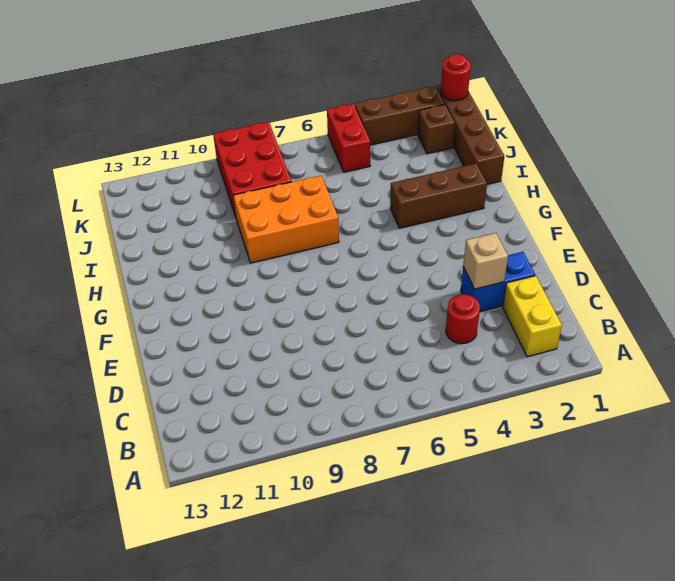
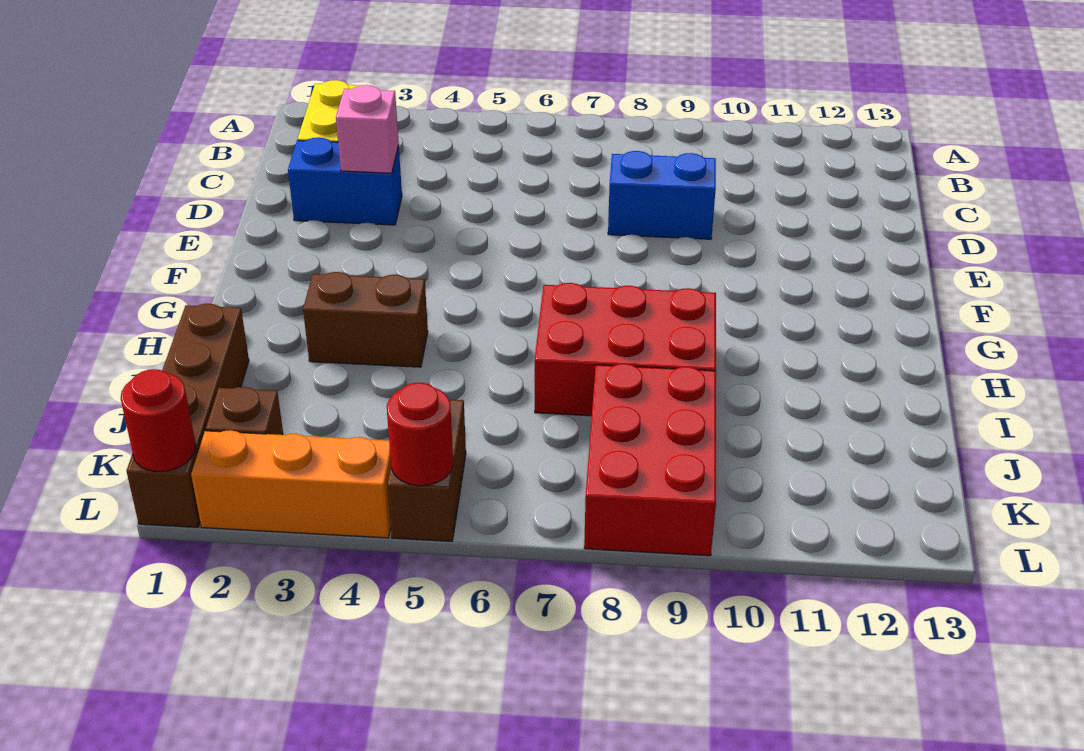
red 1x1 round brick [446,294,480,344] -> red 1x1 round brick moved to [387,383,453,486]
tan 1x1 brick [463,233,508,289] -> pink 1x1 brick [336,85,399,173]
none -> blue 1x2 brick [608,151,716,239]
brown 1x3 brick [390,164,487,228] -> brown 1x2 brick [303,272,428,367]
orange 2x3 brick [233,176,339,263] -> red 2x3 brick [535,283,716,416]
red 1x2 brick [327,104,370,172] -> brown 1x2 brick [387,399,466,541]
brown 1x3 brick [355,86,445,145] -> orange 1x3 brick [191,430,391,538]

